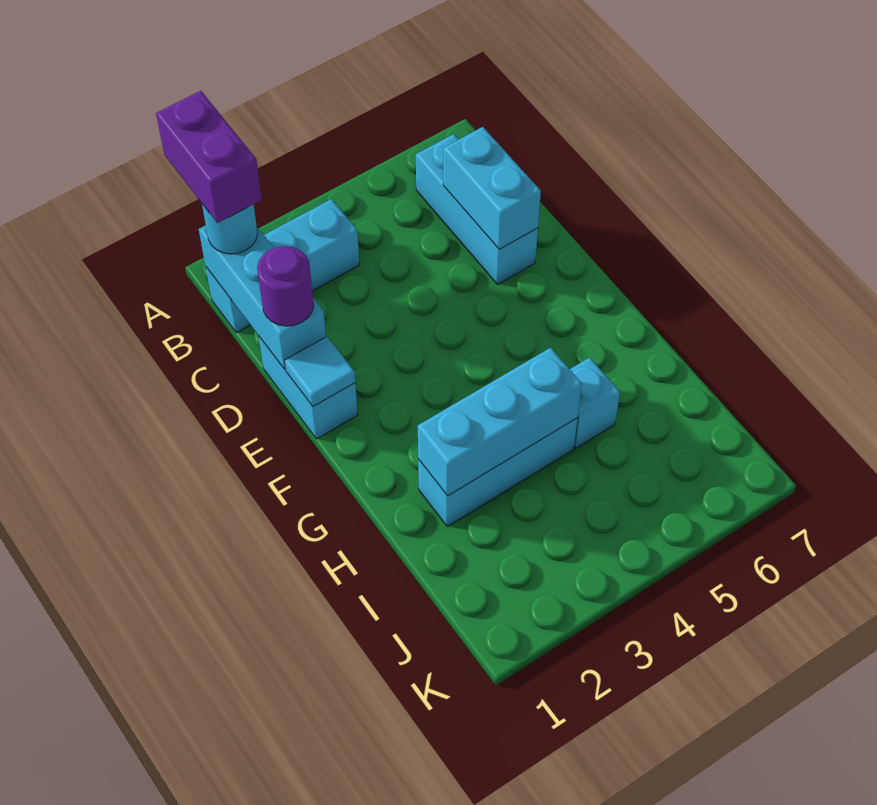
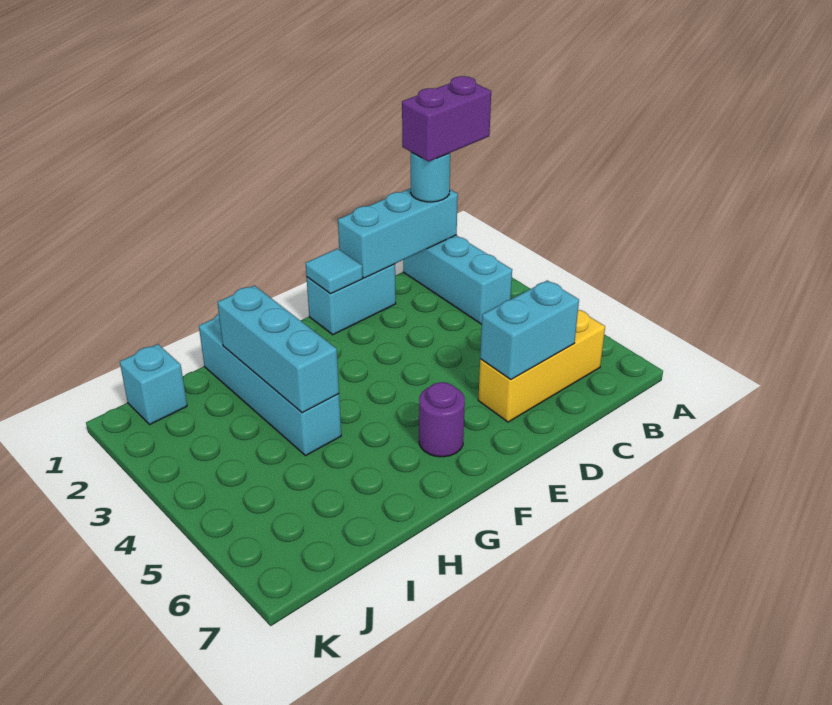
cyan 1x3 brick [416,134,538,284] -> yellow 1x3 brick [478,310,605,422]
purple 1x1 round brick [257,246,314,326] -> purple 1x1 round brick moved to [419,382,465,457]
cyan 1x3 brick [418,418,578,526] -> cyan 1x4 brick [199,314,341,456]
cyan 1x1 brick [570,357,620,448] -> cyan 1x1 brick moved to [120,344,187,424]

